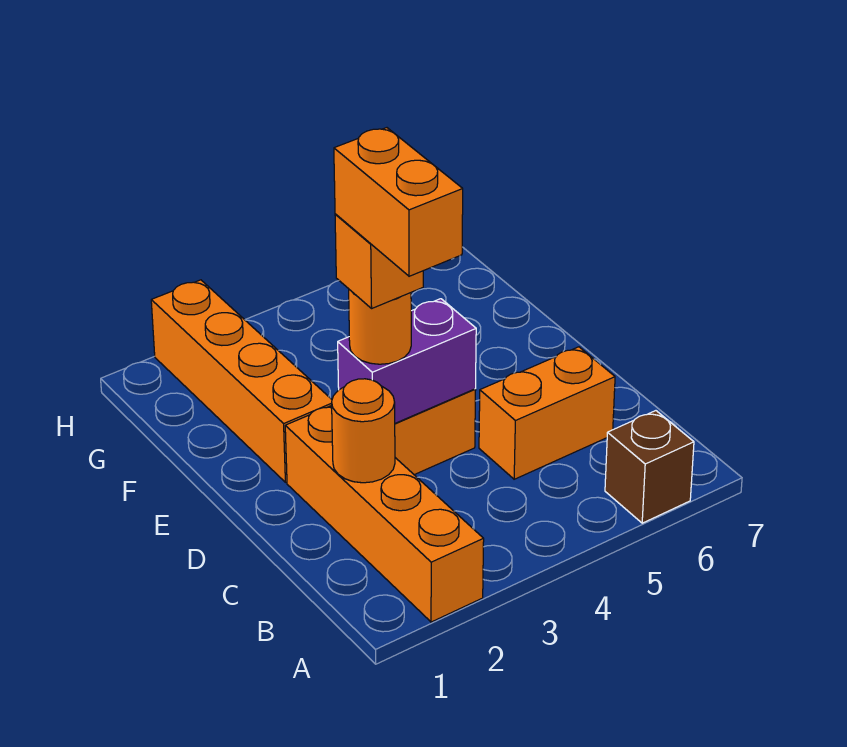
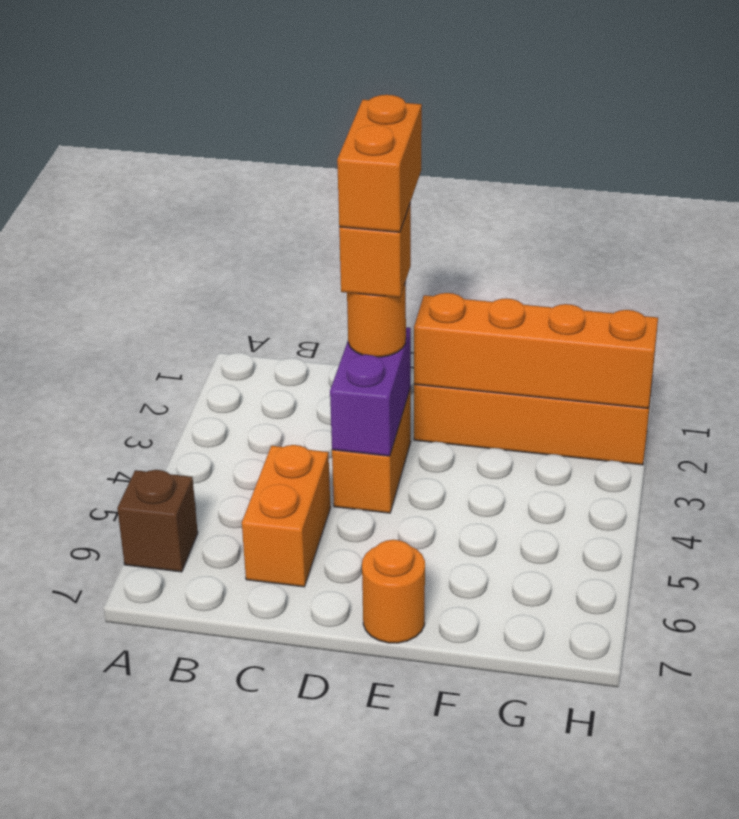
orange 1x4 brick [285,406,484,622] -> orange 1x4 brick moved to [414,293,658,408]
orange 1x1 round brick [332,379,395,483] -> orange 1x1 round brick moved to [362,540,425,643]
orange 1x2 brick [334,128,463,276] -> orange 1x2 brick turned to [337,95,422,232]

